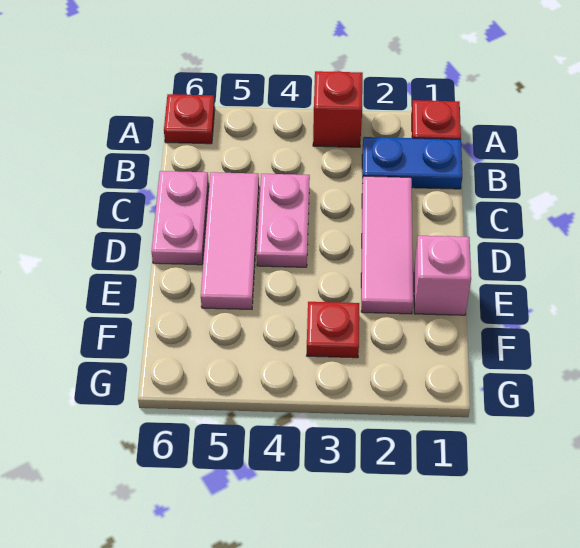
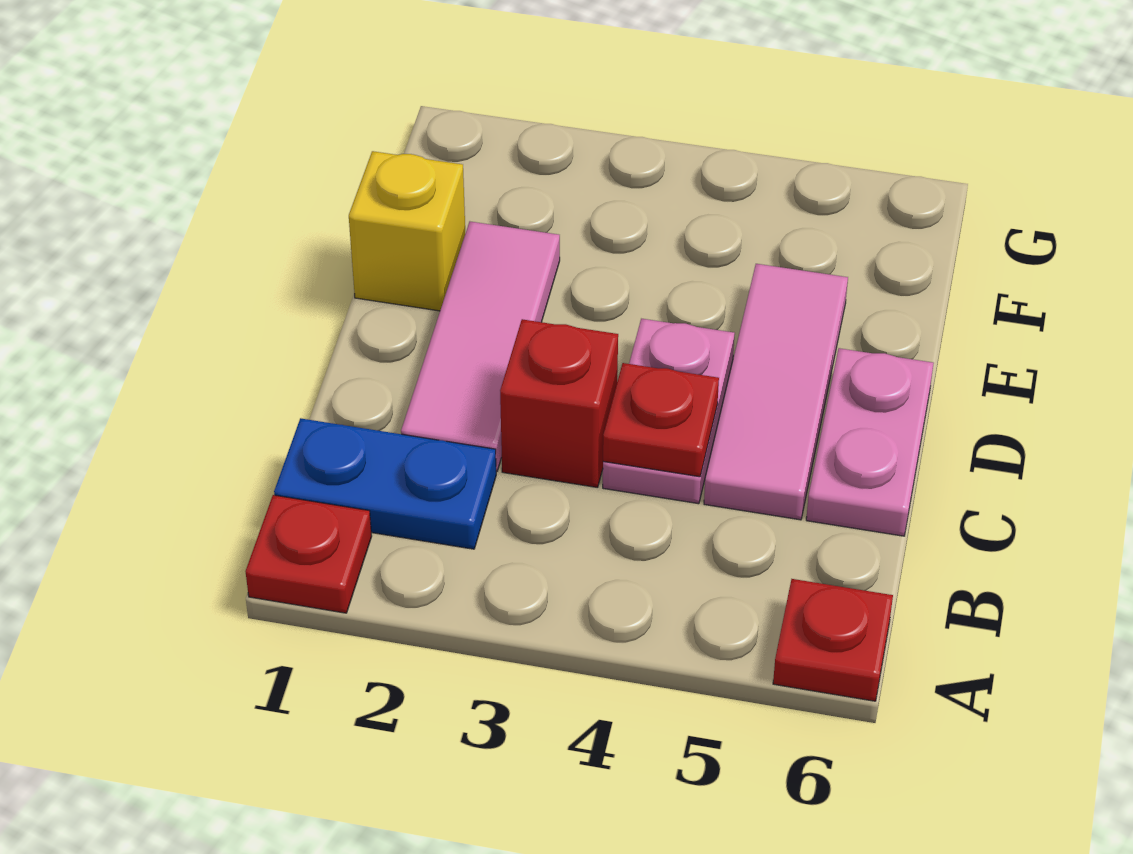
red 1x1 brick [313,71,363,147] -> red 1x1 brick moved to [500,319,618,488]
pink 1x1 brick [414,236,471,315] -> yellow 1x1 brick [349,151,465,311]
red 1x1 plate [307,302,359,358] -> red 1x1 plate moved to [603,363,719,477]

